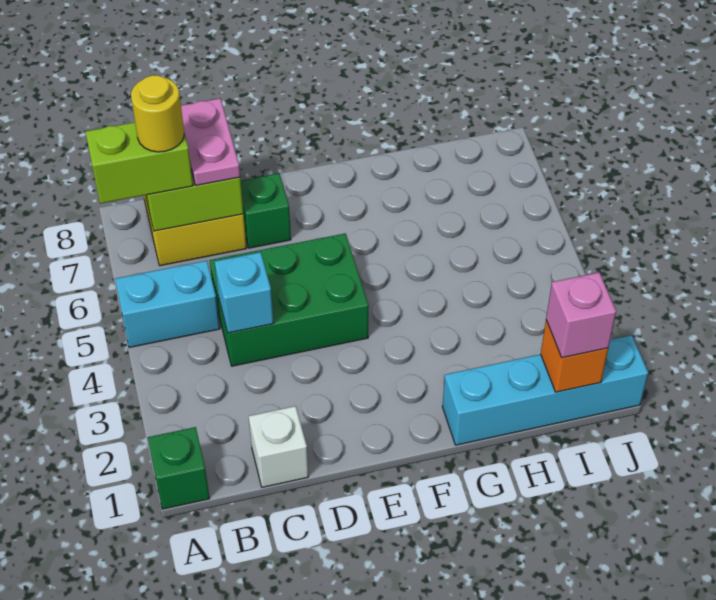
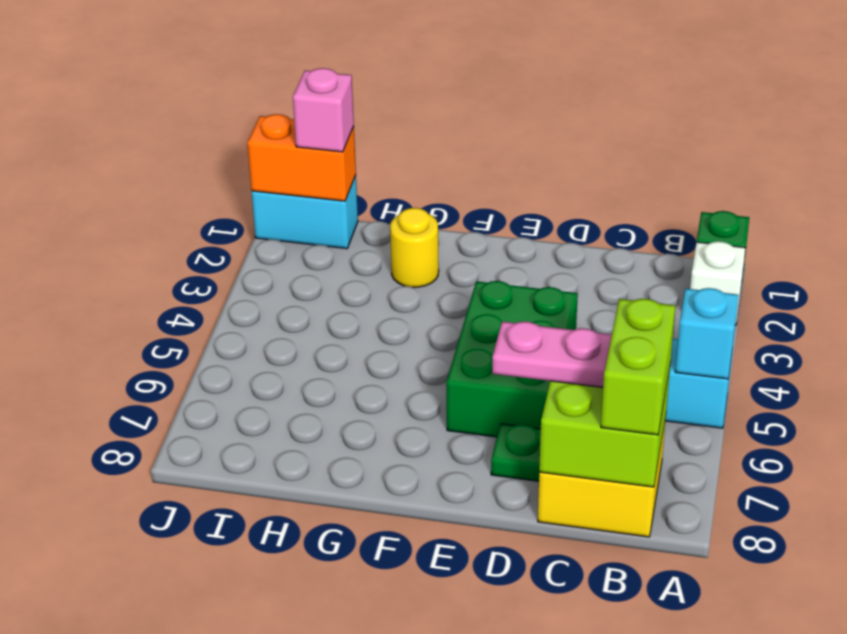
lime 1x2 brick [86,122,193,204] -> lime 1x2 brick turned to [601,299,675,435]
yellow 1x1 round brick [131,75,184,152] -> yellow 1x1 round brick moved to [390,208,439,287]
white 1x1 brick [249,406,308,487] -> white 1x1 brick moved to [690,241,746,325]
green 2x3 brick [209,233,369,366] -> green 2x3 brick turned to [446,281,578,437]
cyan 1x1 brick [215,252,273,333] -> cyan 1x1 brick moved to [675,288,738,379]
pink 1x2 plate [181,98,240,185] -> pink 1x2 plate turned to [492,321,612,387]
green 1x1 brick [241,173,291,248] -> green 1x1 plate [491,424,541,481]
cyan 1x4 brick [442,335,648,445] -> cyan 1x2 brick [251,175,358,249]
orange 1x1 brick [541,320,608,392] -> orange 1x2 brick [247,114,356,201]

